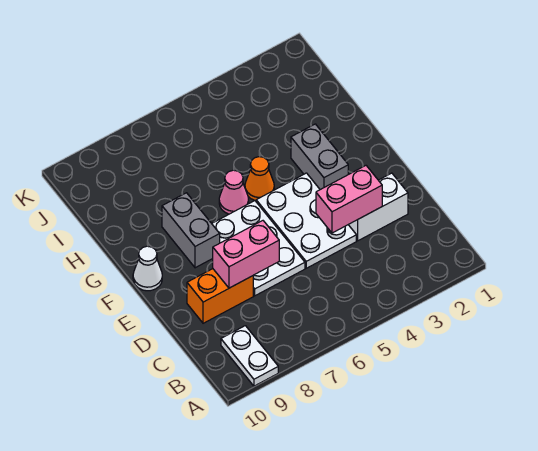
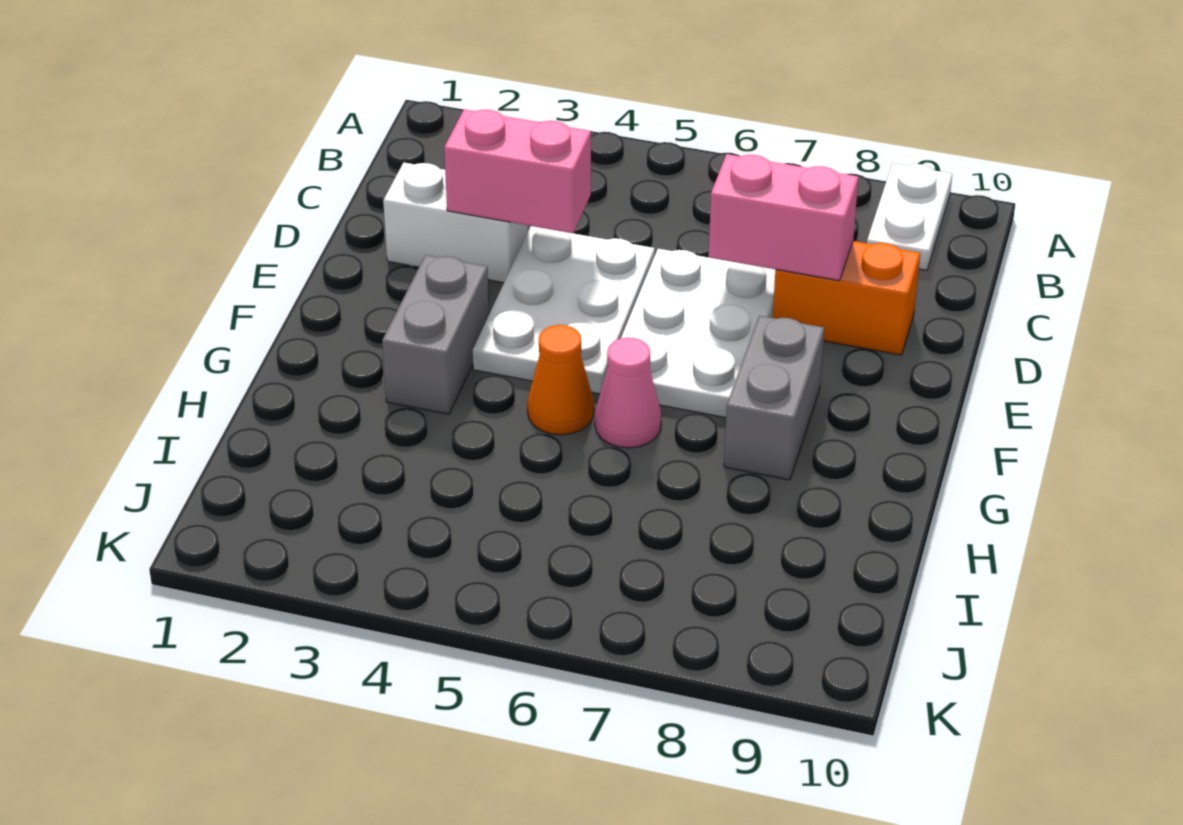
white 1x1 cone [133,246,162,291] -> none

